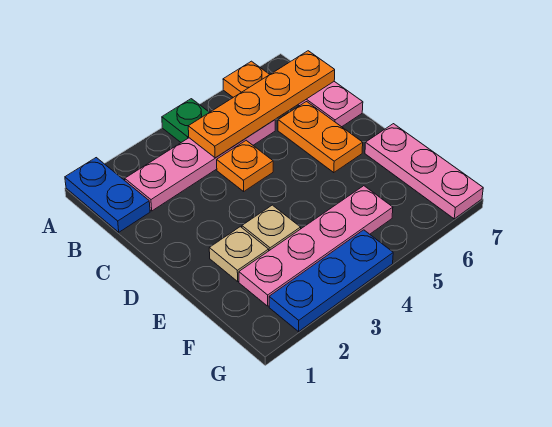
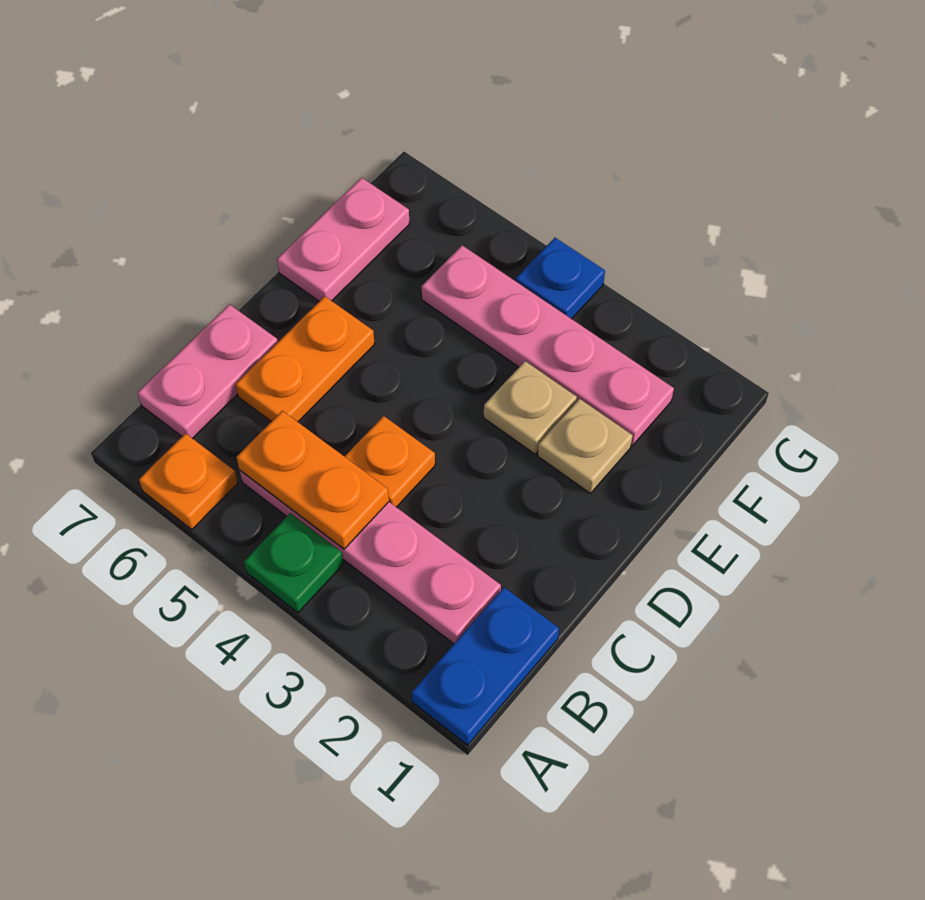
orange 1x4 plate [188,51,335,158] -> orange 1x2 plate [237,411,389,549]
pink 1x3 plate [365,124,483,219] -> pink 1x2 plate [277,178,410,301]
blue 1x3 plate [269,230,393,332] -> blue 1x1 plate [516,238,605,319]

